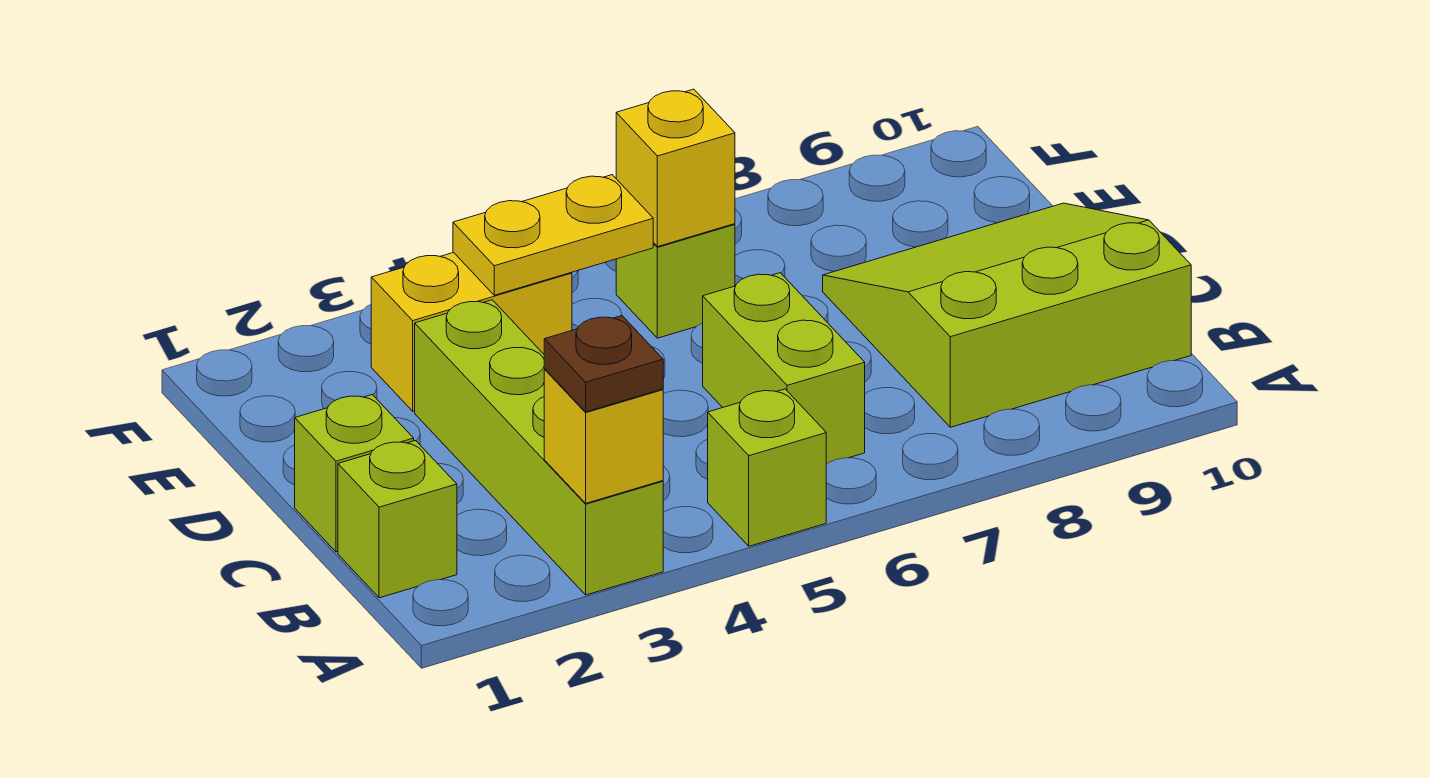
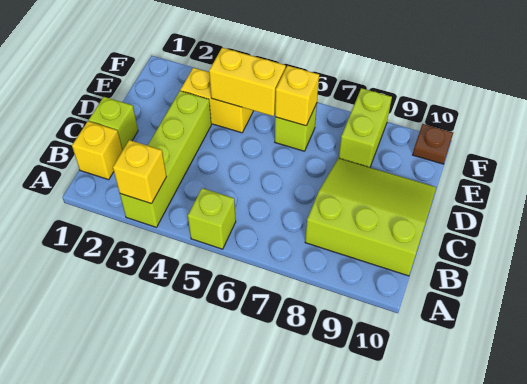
brown 1x1 plate [544,315,663,412] -> brown 1x1 plate moved to [413,124,453,164]
lime 1x1 brick [338,441,457,598] -> yellow 1x1 brick [72,121,122,180]
lime 1x2 brick [703,273,865,464] -> lime 1x2 brick moved to [339,88,392,167]
yellow 1x2 plate [453,175,653,295] -> yellow 1x2 brick [209,48,286,116]

